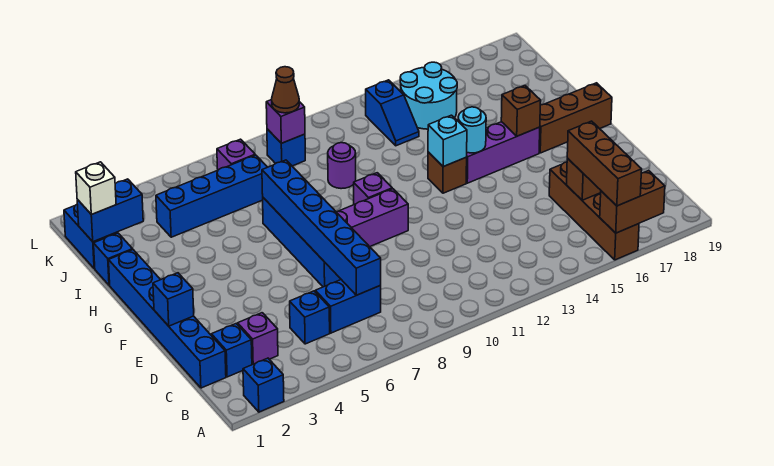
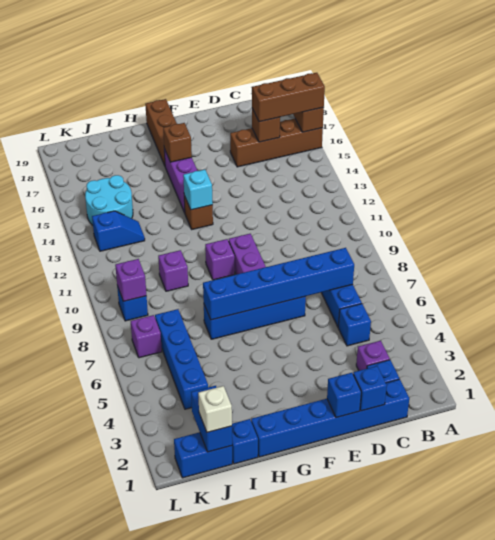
blue 1x1 brick [243,358,284,412] -> blue 1x1 brick moved to [353,366,387,411]
cyan 1x1 round brick [458,107,486,153] -> none
purple 1x1 round brick [328,143,356,189] -> purple 1x1 brick [158,250,188,291]
brown 1x1 cone [272,67,299,113] -> none

